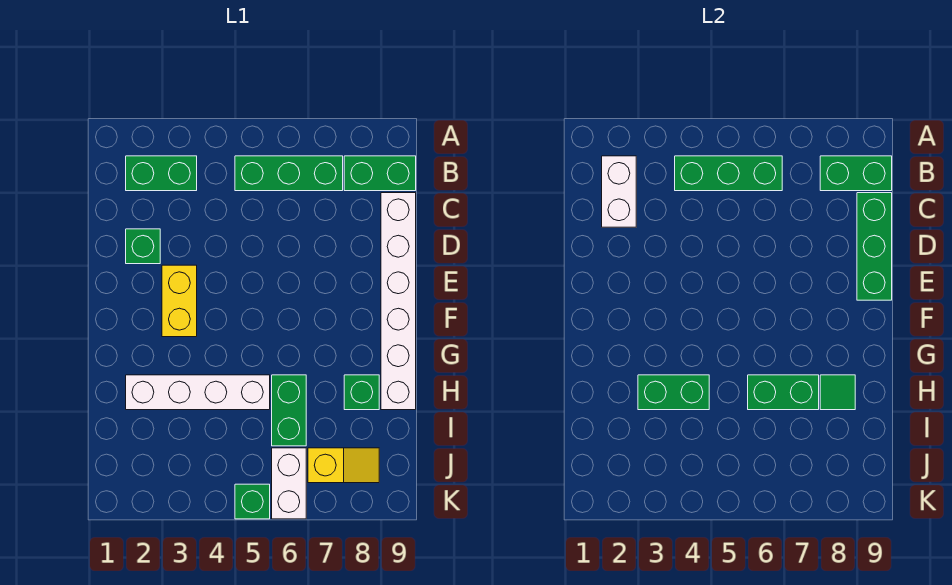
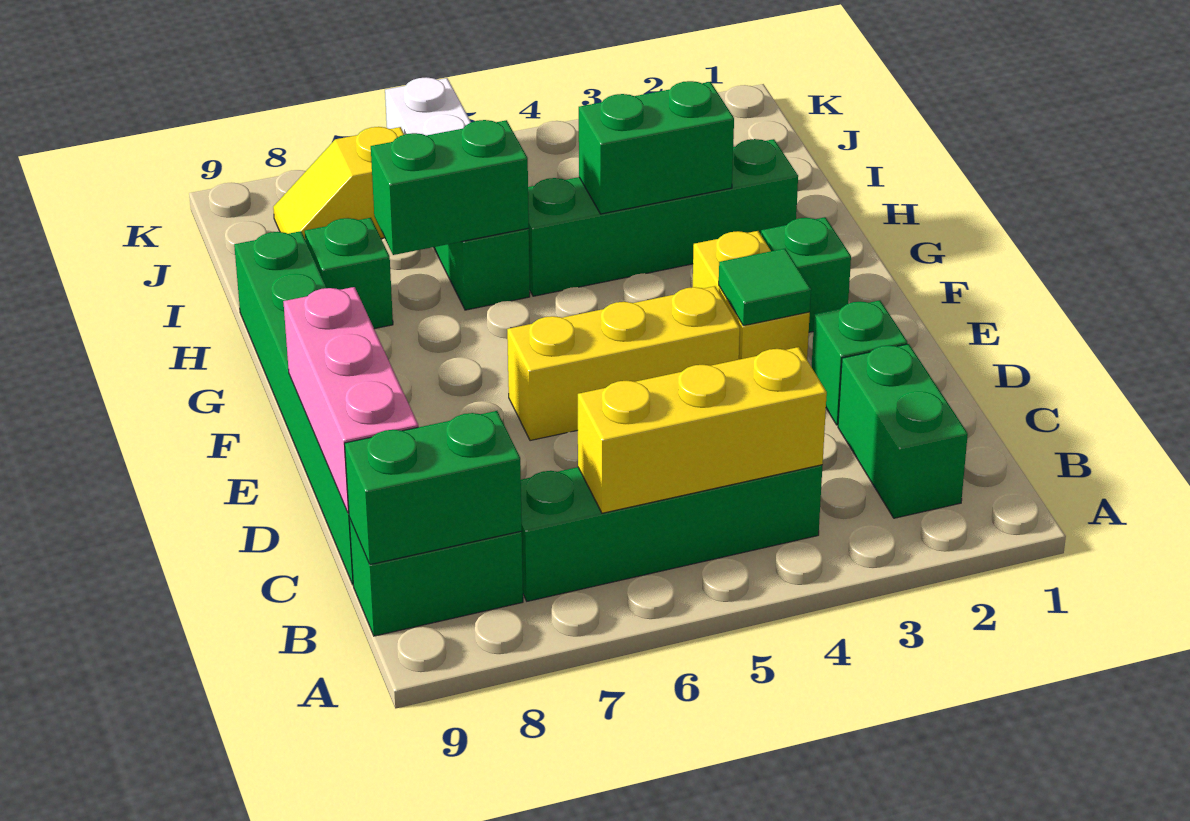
green 1x2 brick [126,156,197,191] -> green 1x2 brick turned to [838,344,968,518]
white 1x2 brick [602,156,636,227] -> none
green 1x3 brick [675,156,782,191] -> yellow 1x3 brick [578,347,827,513]
green 1x3 brick [235,156,343,191] -> green 1x4 brick [521,465,823,601]
white 1x6 brick [381,193,416,410] -> green 1x6 brick [234,231,353,584]
green 1x3 brick [857,193,892,300] -> pink 1x3 brick [283,287,418,514]
none -> yellow 1x3 brick [507,286,740,441]
white 1x4 brick [126,375,270,410] -> green 1x4 brick [528,139,798,296]
green 1x1 tile [820,375,855,410] -> green 1x1 tile moved to [719,249,811,326]
green 1x1 brick [235,484,270,519] -> green 1x1 brick moved to [761,217,851,332]

